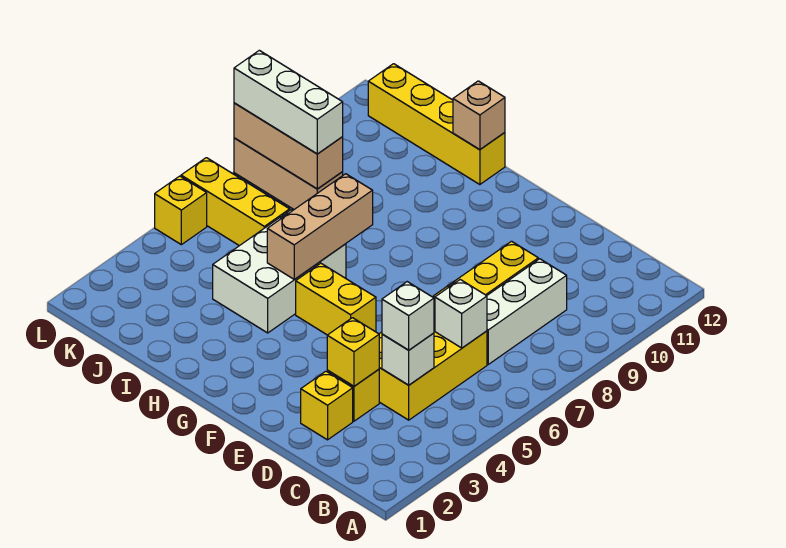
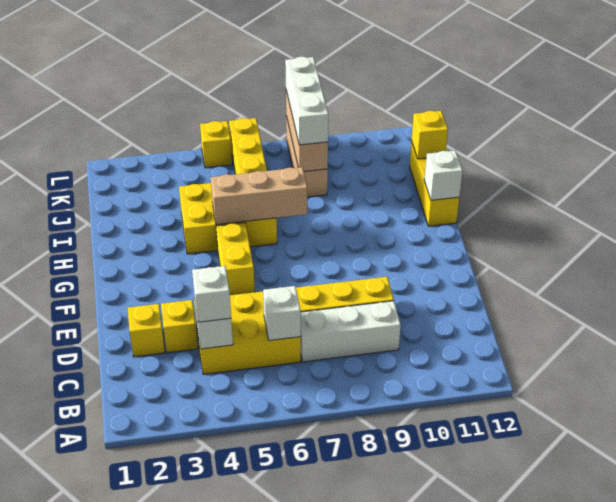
yellow 1x1 brick [327,318,379,386] -> yellow 1x1 brick moved to [412,111,448,159]
white 2x3 brick [213,210,346,333] -> yellow 2x3 brick [179,183,277,254]
yellow 1x4 brick [368,64,505,185] -> yellow 1x3 brick [410,141,459,226]
tan 1x1 brick [453,81,505,150] -> white 1x1 brick [424,151,463,200]

